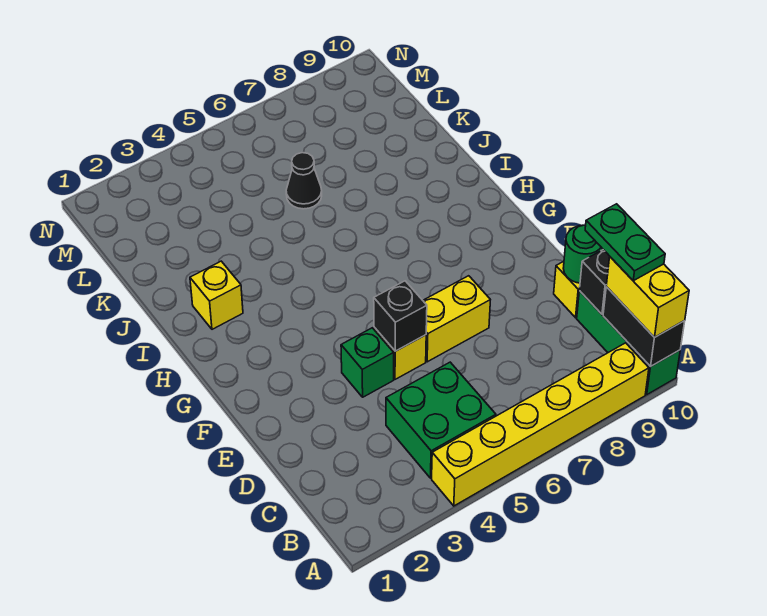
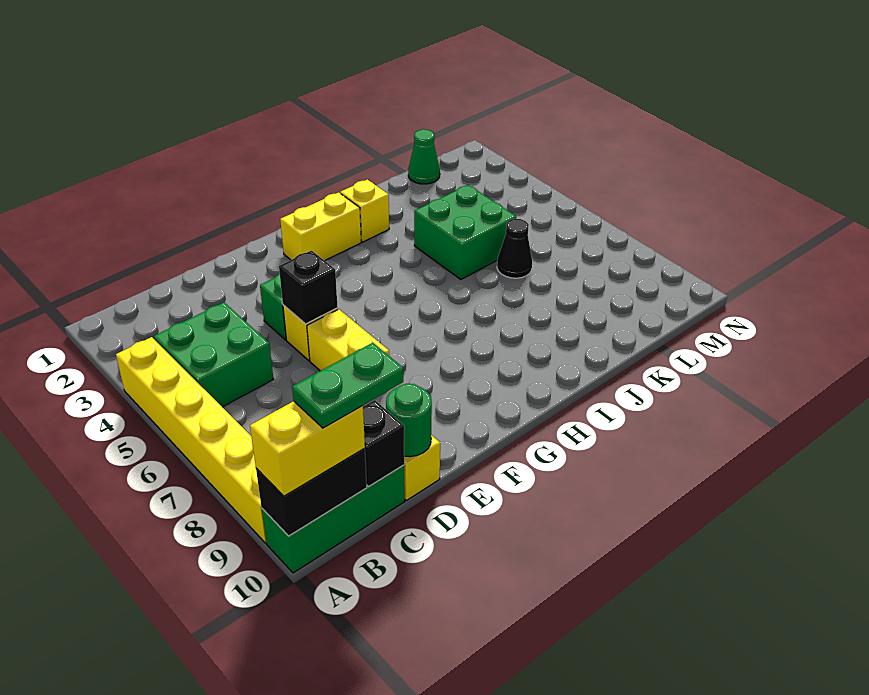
none -> yellow 1x2 brick [280,192,361,261]
none -> green 2x2 brick [414,185,516,279]
none -> green 1x1 cone [408,129,440,184]

